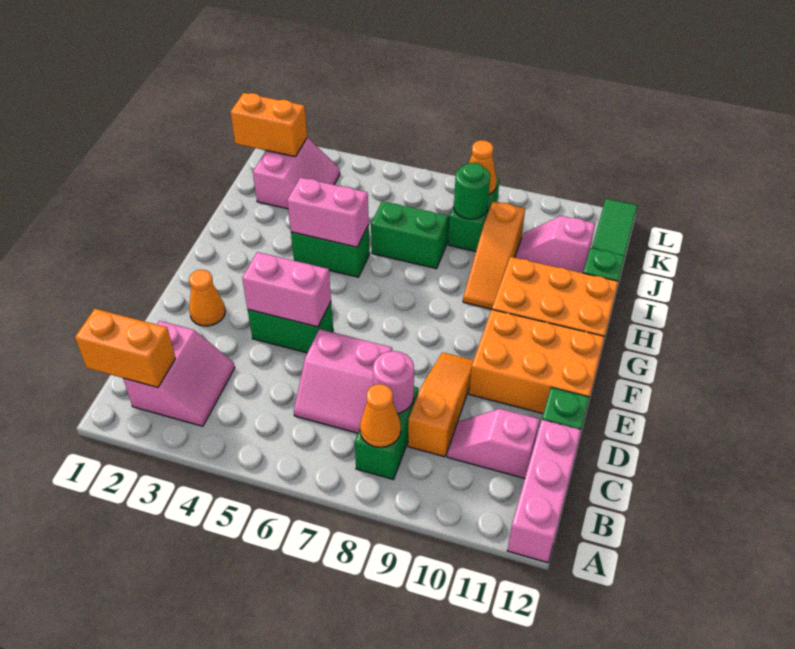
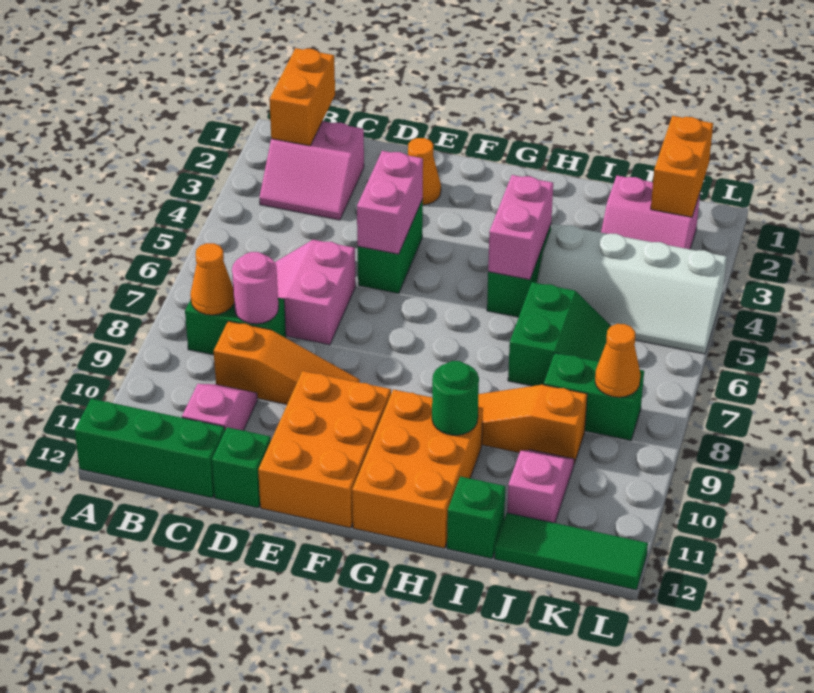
pink 1x3 brick [507,420,581,563] -> green 1x3 brick [75,399,225,498]
none -> white 2x4 slope [537,224,727,354]
green 1x1 round brick [454,163,490,219] -> green 1x1 round brick moved to [432,361,479,435]

